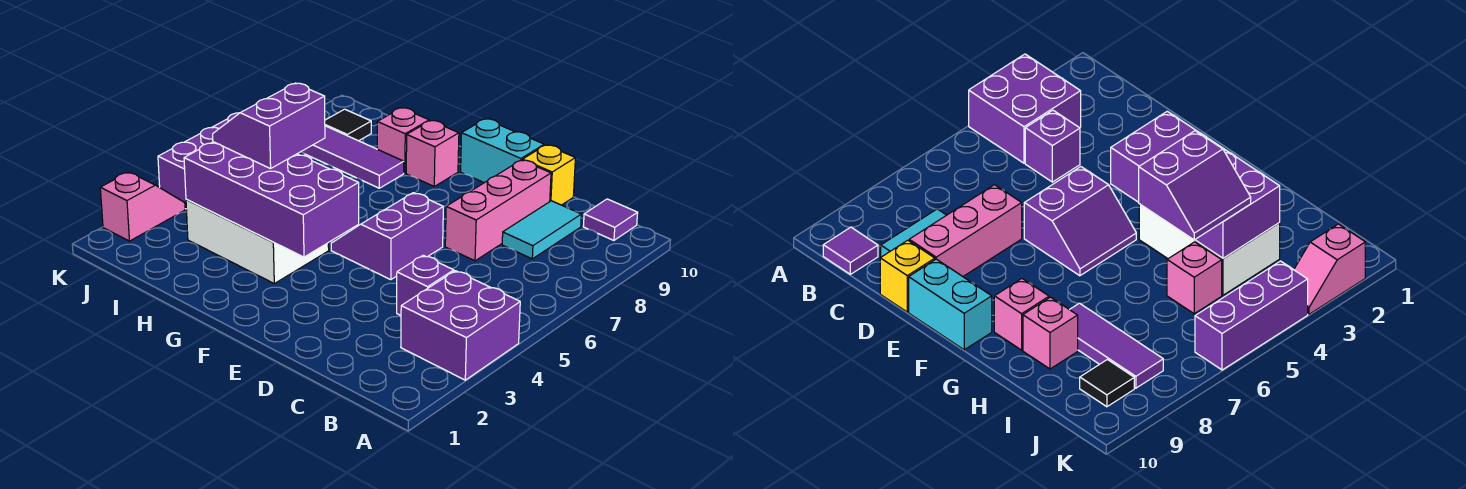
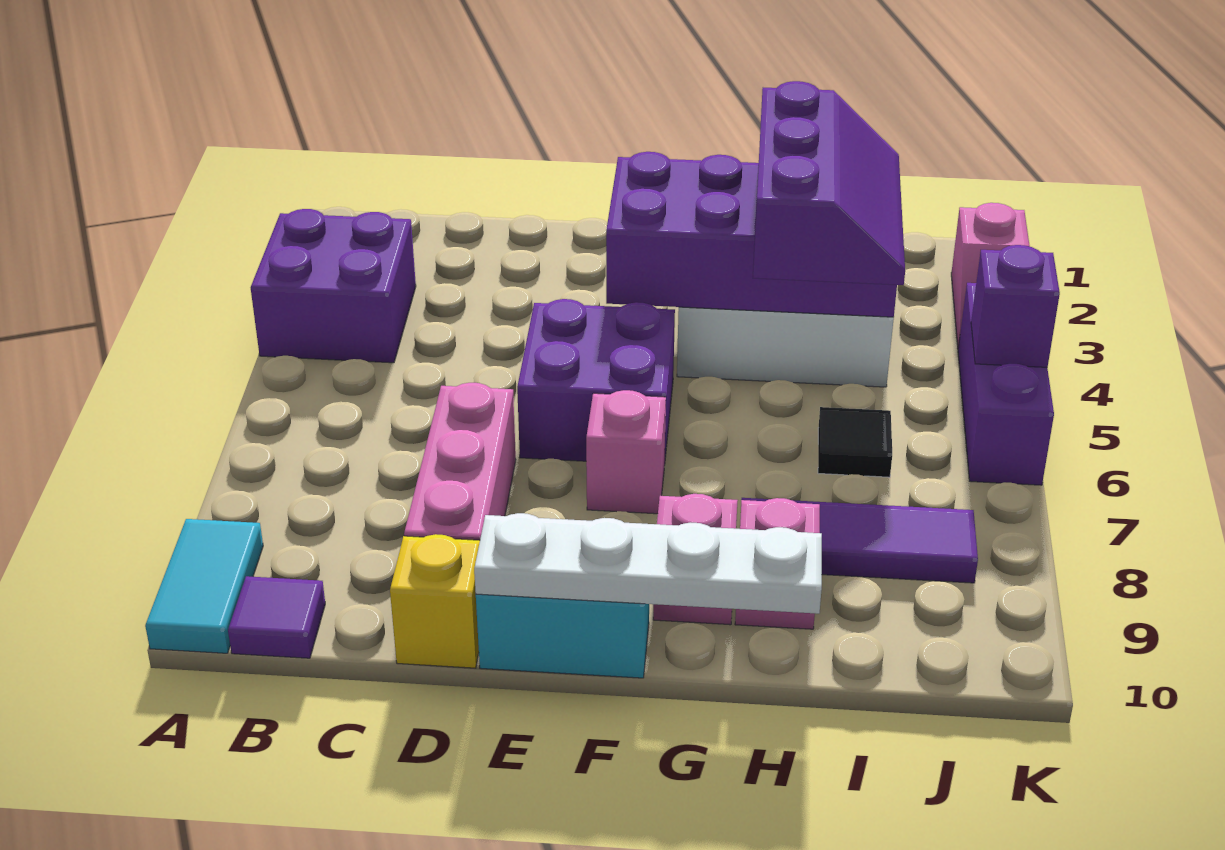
purple 1x1 brick [397,255,454,315] -> purple 1x1 brick moved to [971,245,1060,367]
cyan 1x2 tile [502,201,581,259] -> cyan 1x2 tile moved to [145,519,263,653]
purple 2x2 slope [331,193,443,280] -> purple 2x2 brick [517,299,675,461]
none -> white 1x4 plate [474,513,822,614]
purple 2x2 slope [213,83,325,169] -> purple 2x3 slope [753,81,905,285]
pink 1x1 brick [1167,242,1222,314] -> pink 1x1 brick moved to [586,390,666,514]
black 1x1 tile [325,109,371,141] -> black 1x1 tile moved to [818,407,892,477]

